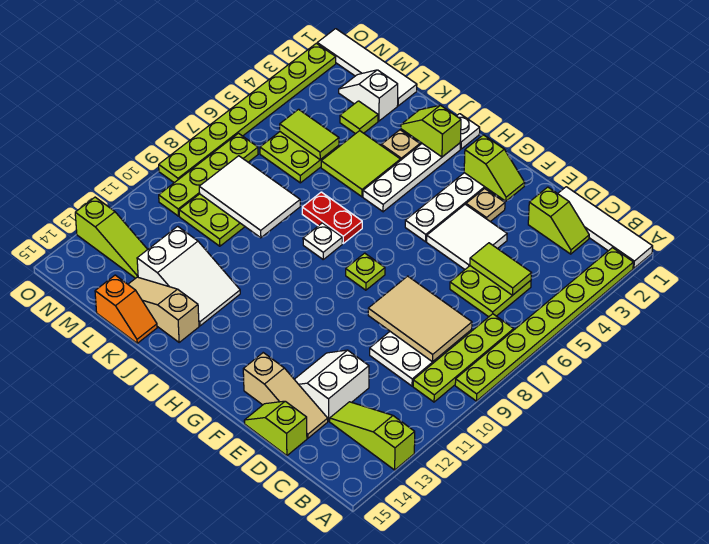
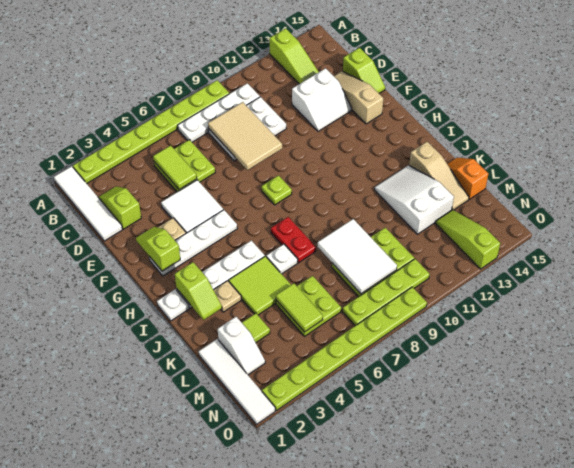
lime 1x4 plate [413,314,514,402] -> white 1x4 plate [178,83,260,142]
white 1x1 plate [303,223,342,259] -> white 1x1 plate moved to [266,244,298,274]

